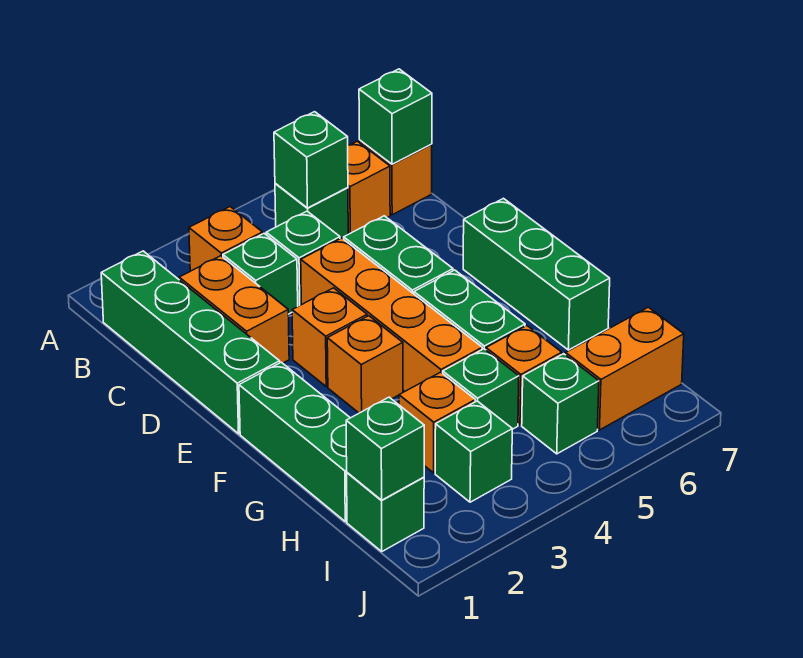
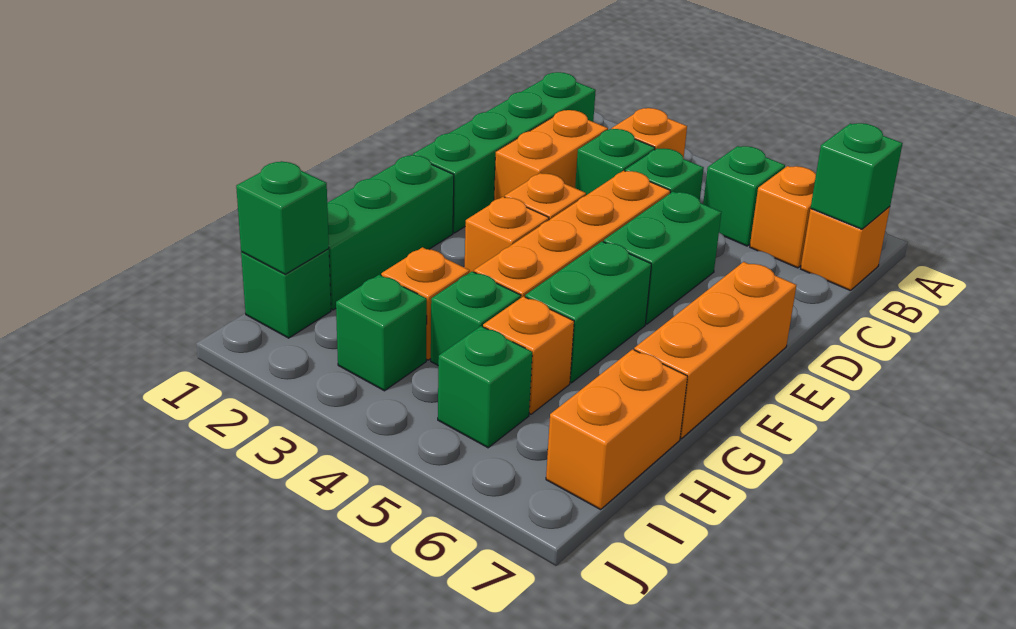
green 1x1 brick [274,112,348,208] -> none
green 1x3 brick [463,198,610,350] -> orange 1x3 brick [634,262,796,439]
orange 1x2 brick [566,307,684,430] -> orange 1x2 brick turned to [546,349,688,509]

